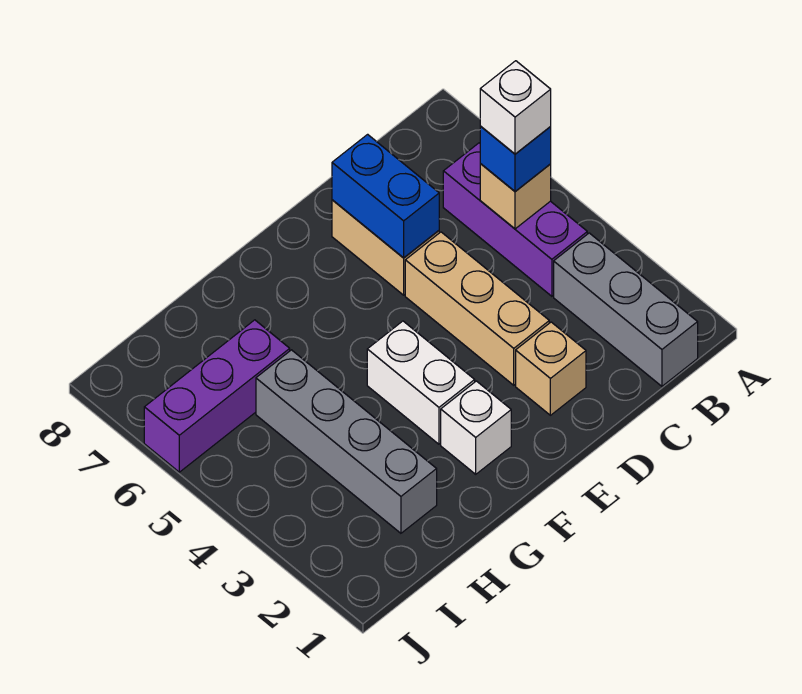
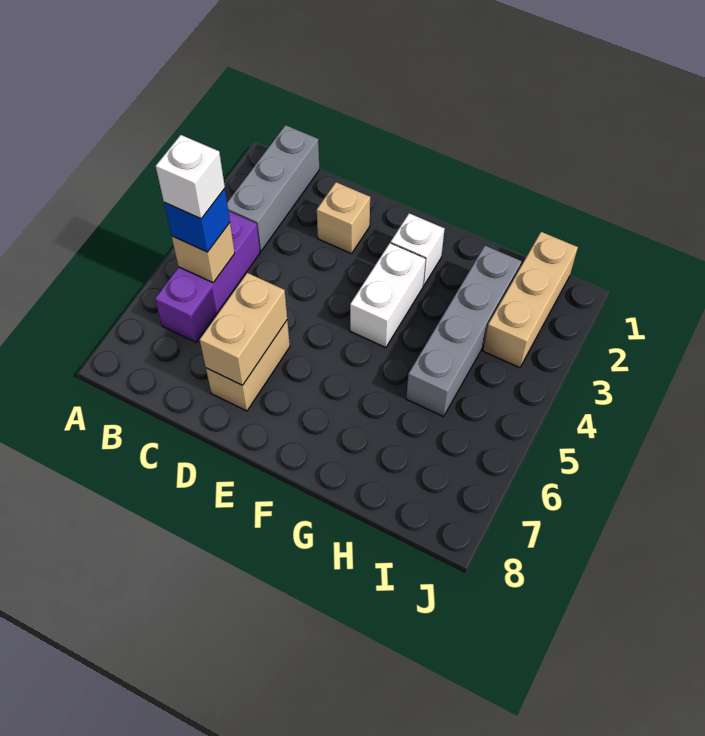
tan 1x3 brick [405,232,549,385] -> tan 1x3 brick moved to [483,232,578,368]
blue 1x2 brick [332,134,439,258] -> tan 1x2 brick [200,273,287,385]
purple 1x3 brick [144,320,290,472] -> none

